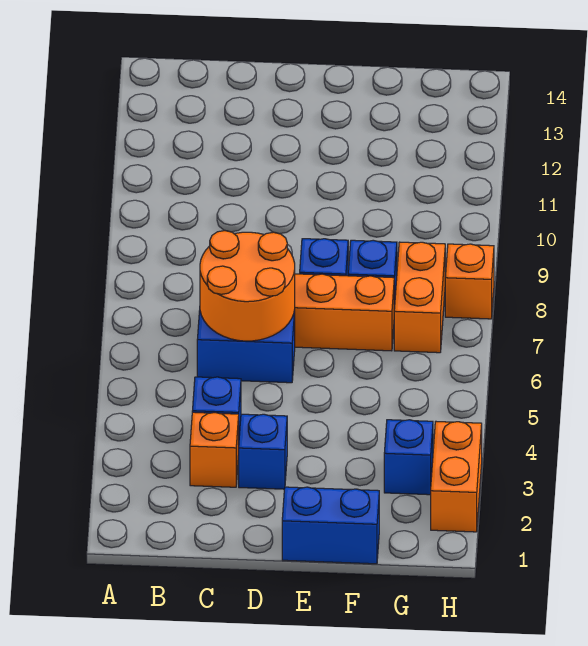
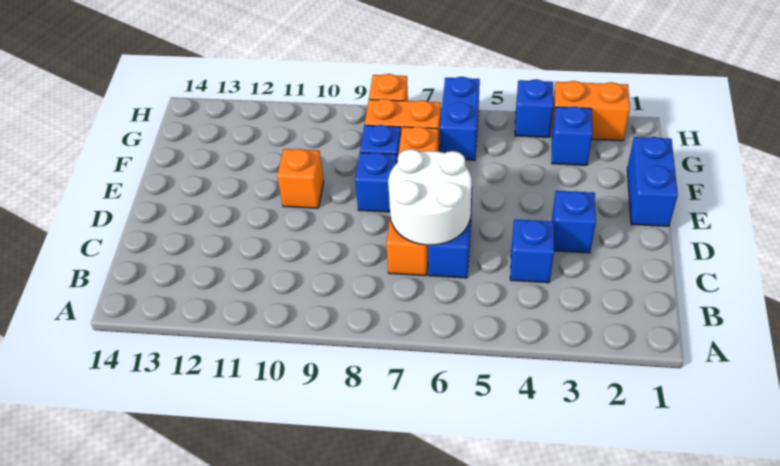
orange 1x1 brick [190,412,239,487] -> orange 1x1 brick moved to [277,149,324,208]
orange 2x2 round brick [200,231,295,341] -> white 2x2 round brick [388,149,472,245]
none -> blue 1x2 brick [440,77,480,160]
none -> blue 1x1 brick [515,79,554,137]

